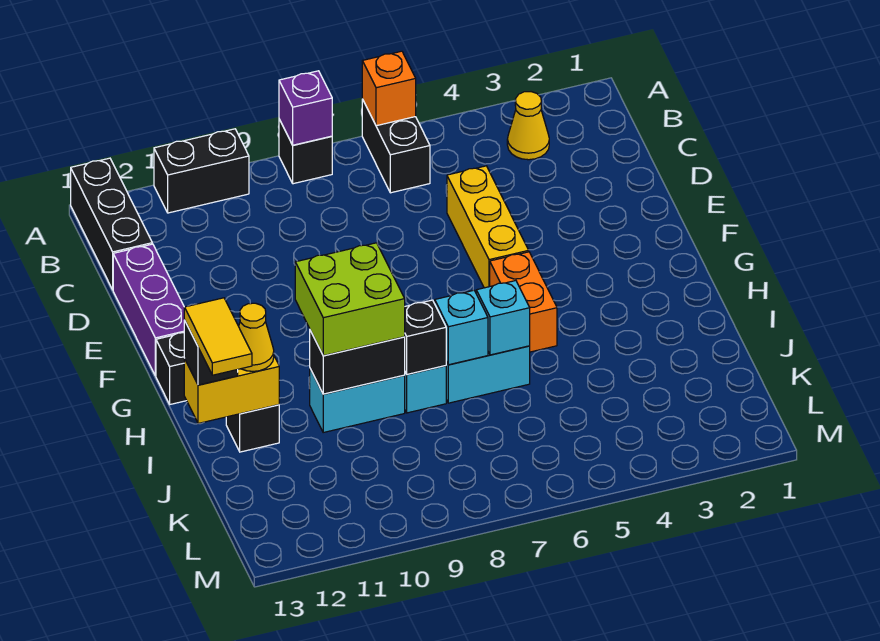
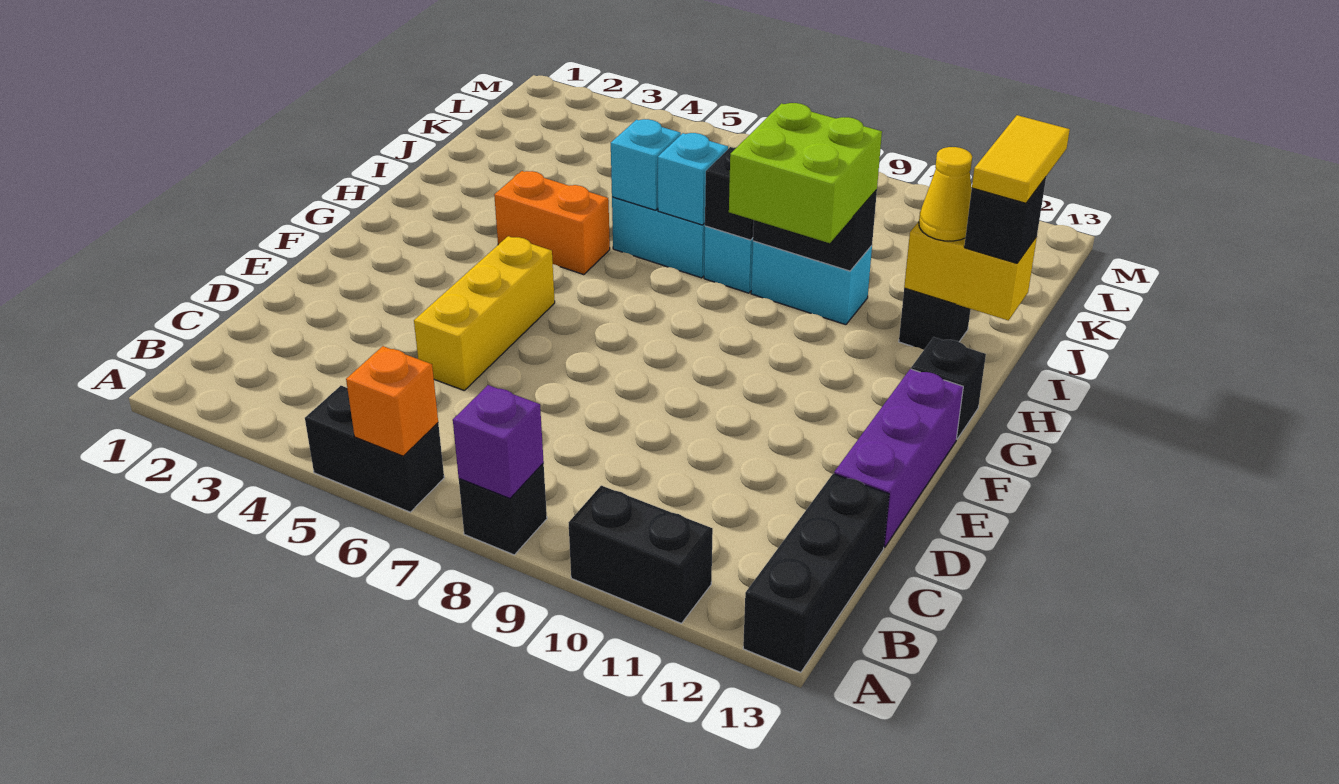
black 1x2 brick [362,99,430,193] -> black 1x2 brick turned to [305,386,444,512]
yellow 1x1 cone [507,92,549,160] -> none
orange 1x2 brick [490,252,557,352] -> orange 1x2 brick turned to [494,171,610,275]

